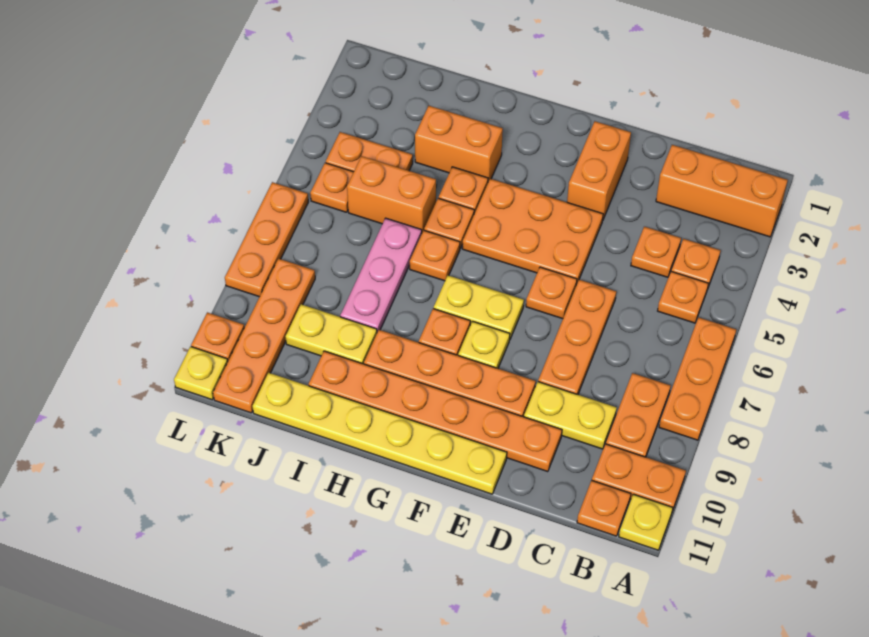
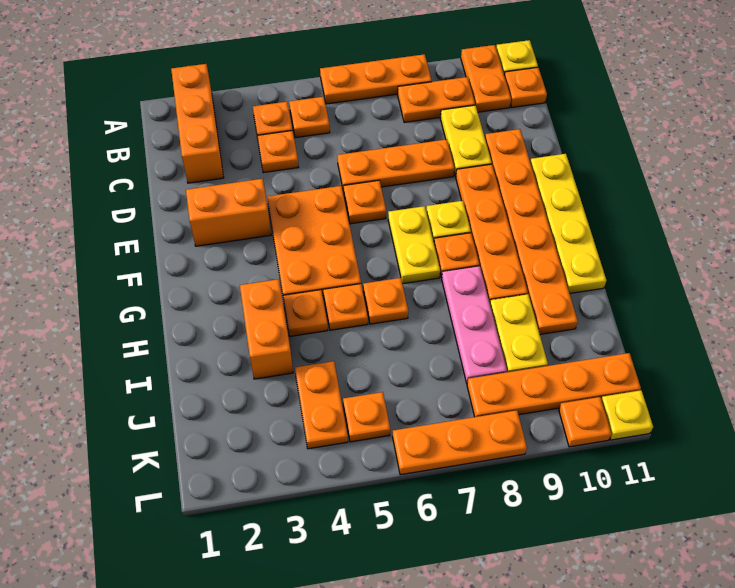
yellow 1x6 plate [253,373,507,494] -> yellow 1x4 plate [530,154,606,293]
orange 1x2 brick [347,156,436,232] -> none
pink 1x3 plate [340,218,422,332] -> pink 1x3 plate turned to [442,266,507,383]

